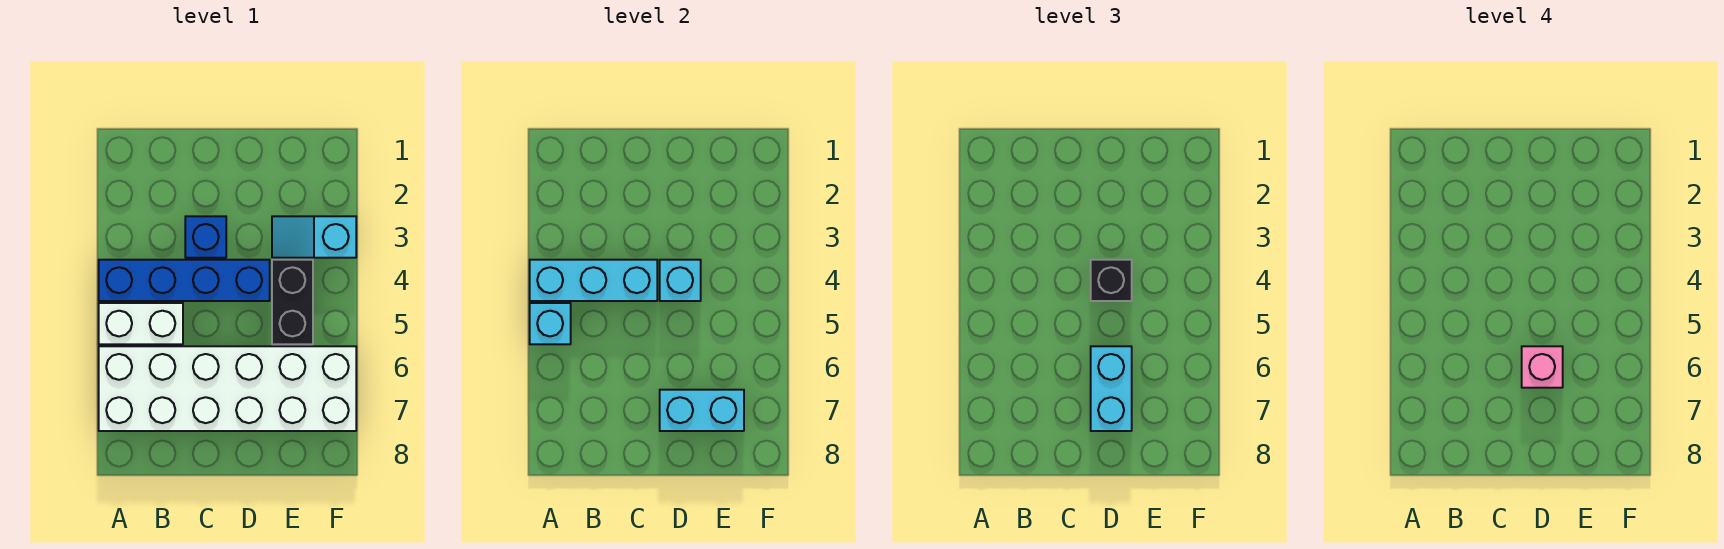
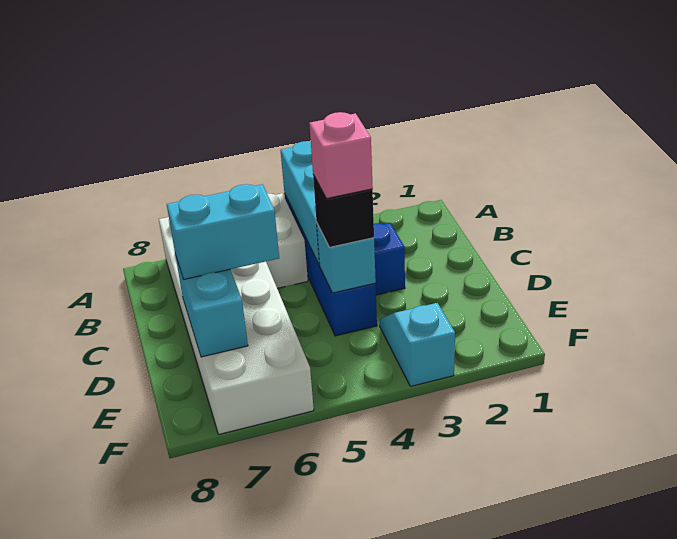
cyan 1x1 brick [530,303,571,344] -> none
pink 1x1 brick [1522,346,1563,388] -> pink 1x1 brick moved to [309,112,373,199]
black 1x2 brick [272,260,313,344] -> none

